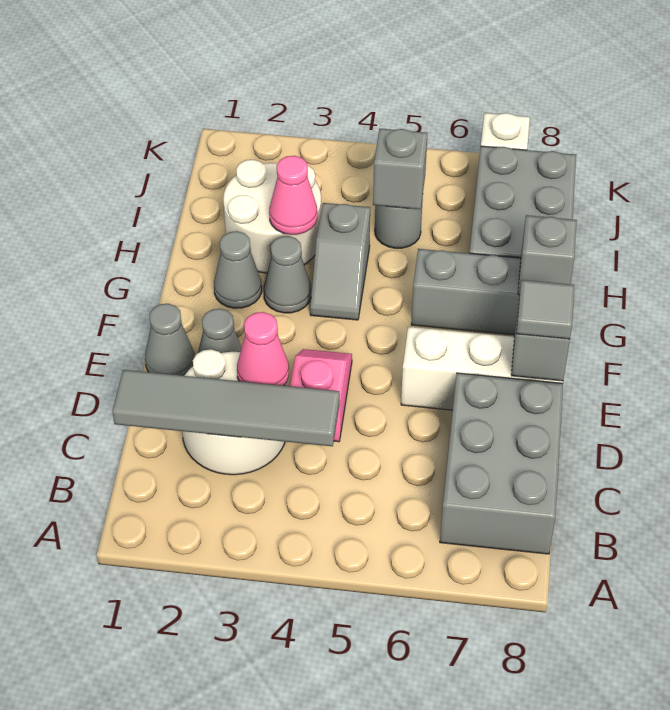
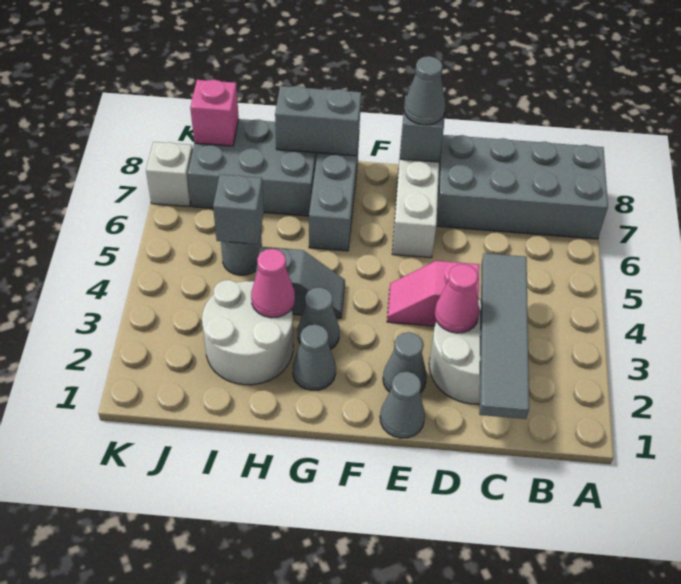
grey 2x3 brick [440,373,563,554] -> grey 2x4 brick [436,135,608,239]
grey 1x1 tile [516,280,574,339] -> grey 1x1 cone [404,56,445,125]
grey 1x1 brick [518,215,577,295] -> grey 1x2 brick [275,86,361,156]
none -> pink 1x1 brick [190,80,239,146]

